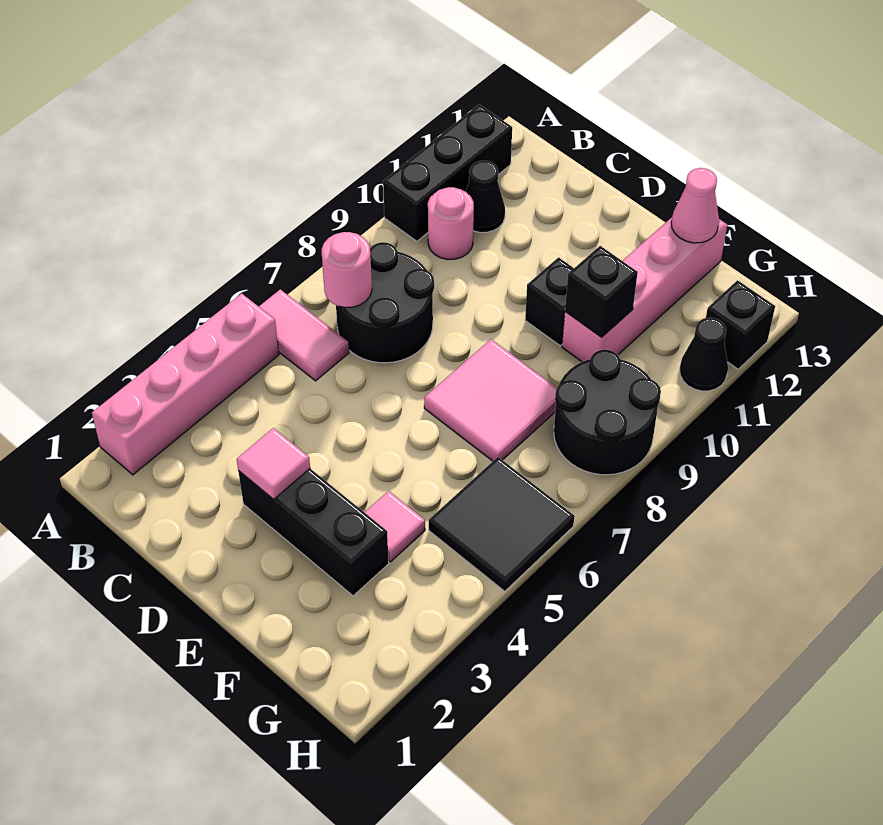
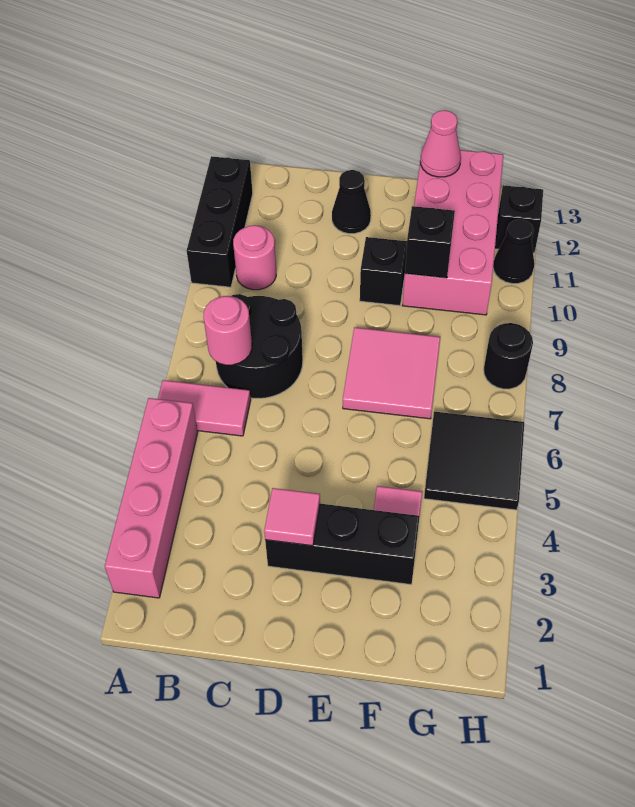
black 1x1 cone [466,161,505,233] -> black 1x1 cone moved to [332,170,371,234]
pink 1x4 brick [562,218,727,362] -> pink 2x4 brick [402,147,503,315]
black 2x2 round brick [554,350,661,475] -> black 1x1 round brick [484,323,533,389]

